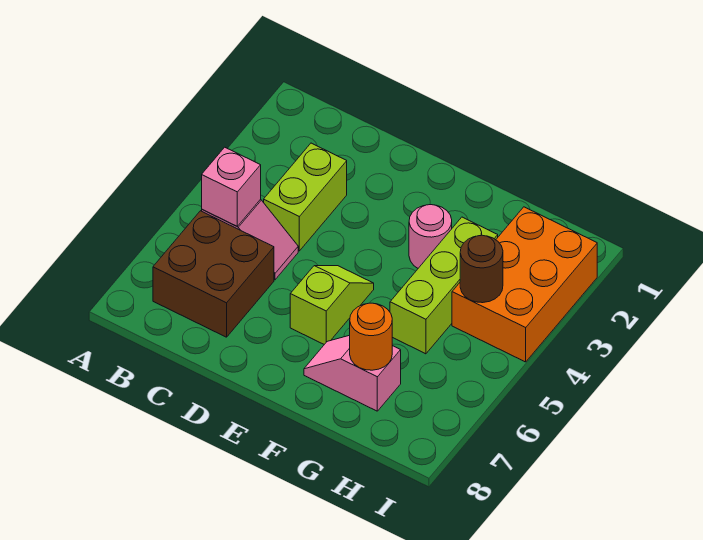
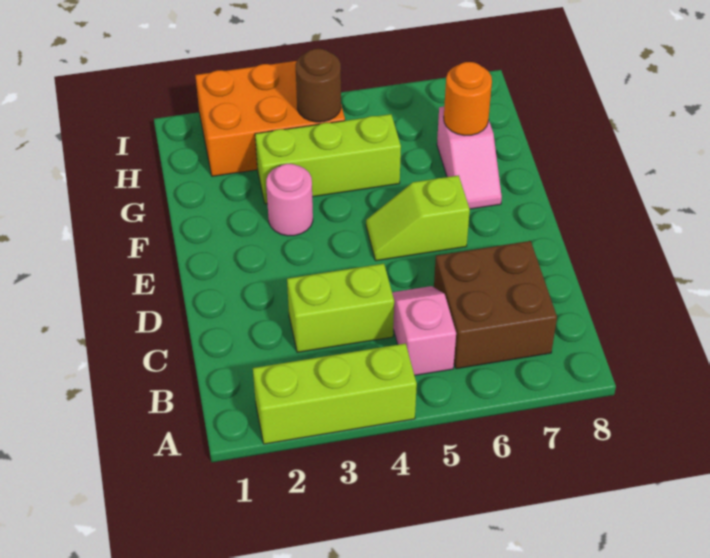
none -> lime 1x3 brick [253,343,417,444]
pink 1x1 brick [202,147,261,226] -> none

